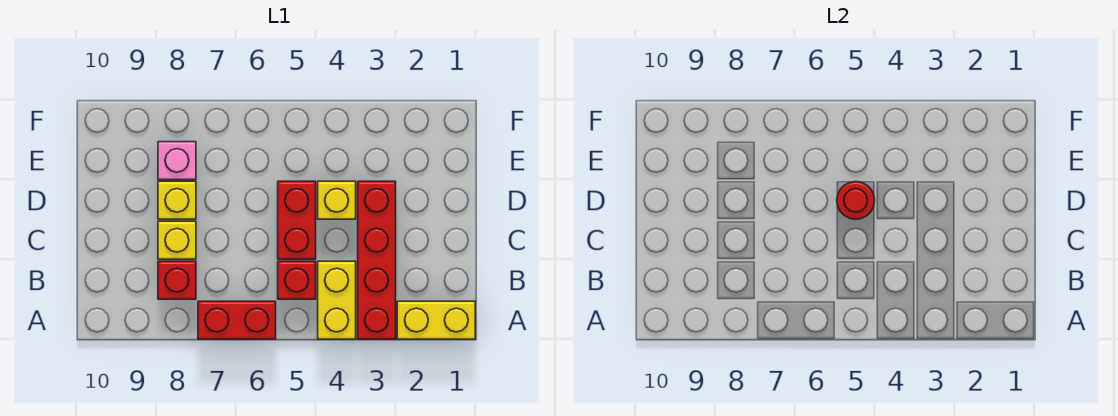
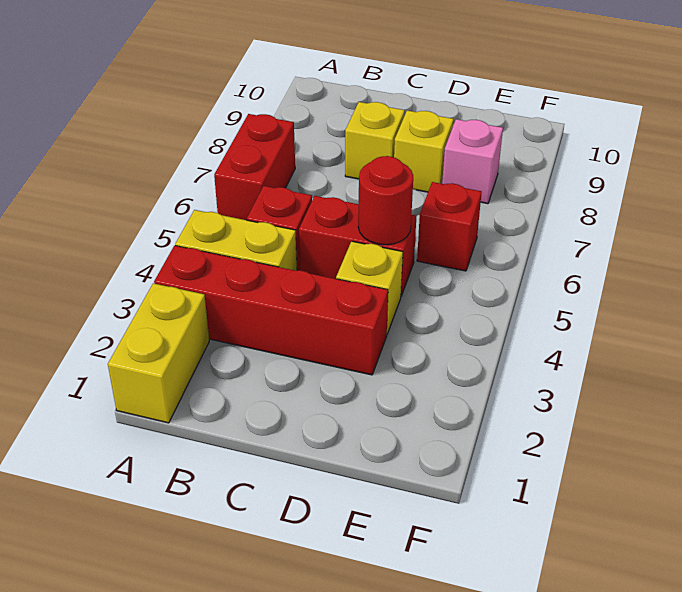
red 1x1 brick [158,261,196,299] -> red 1x1 brick moved to [417,182,482,271]

